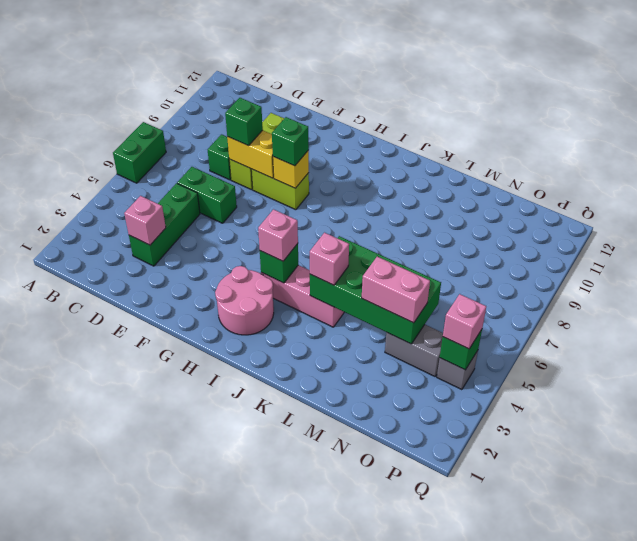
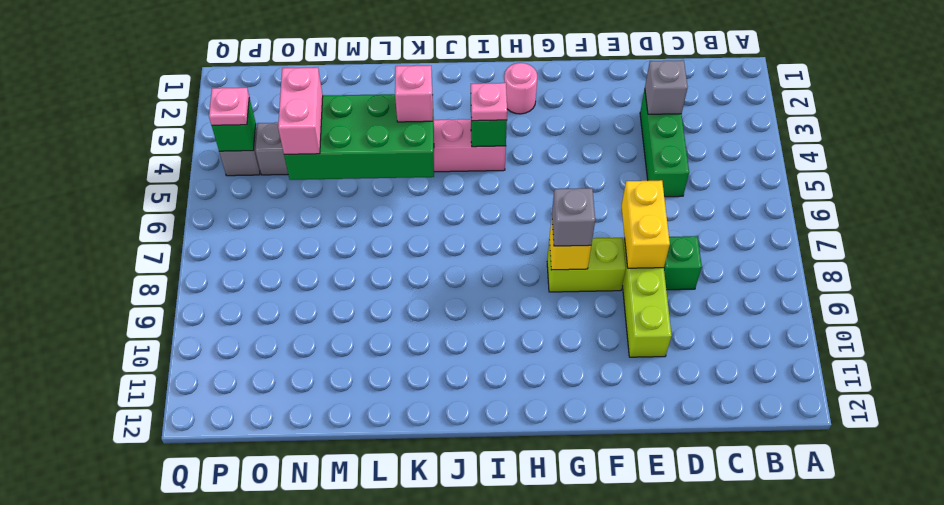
green 1x2 brick [113,122,166,183] -> none
pink 1x1 brick [124,196,166,245] -> grey 1x1 brick [645,60,688,114]
green 1x2 brick [177,167,237,223] -> none
yellow 1x2 brick [227,130,274,178] -> yellow 1x2 brick turned to [622,180,670,268]
green 1x1 brick [225,98,263,146] -> none
green 1x1 brick [272,117,309,166] -> grey 1x1 brick [552,188,595,246]
pink 2x2 round brick [215,266,274,335] -> pink 1x1 round brick [504,63,537,114]
pink 1x1 brick [258,209,298,261] -> pink 1x1 plate [471,83,507,121]
pink 1x2 brick [362,257,430,323] -> pink 1x2 brick turned to [278,68,323,154]
pink 1x1 brick [443,294,486,349] -> pink 1x1 plate [209,88,249,125]

